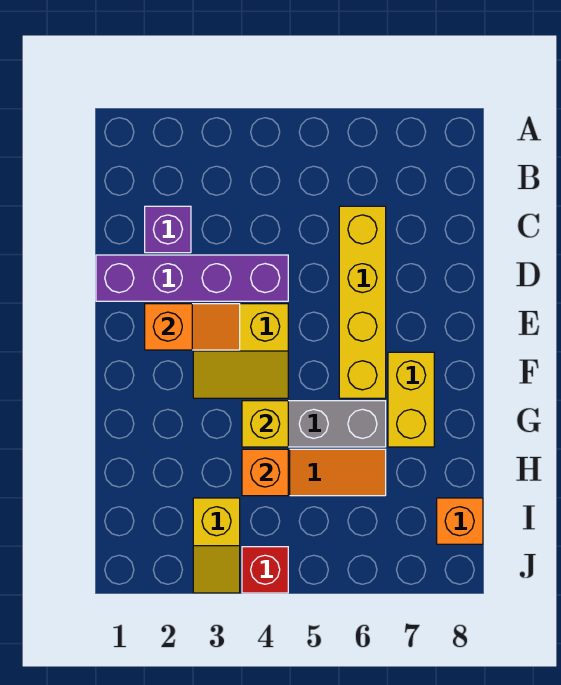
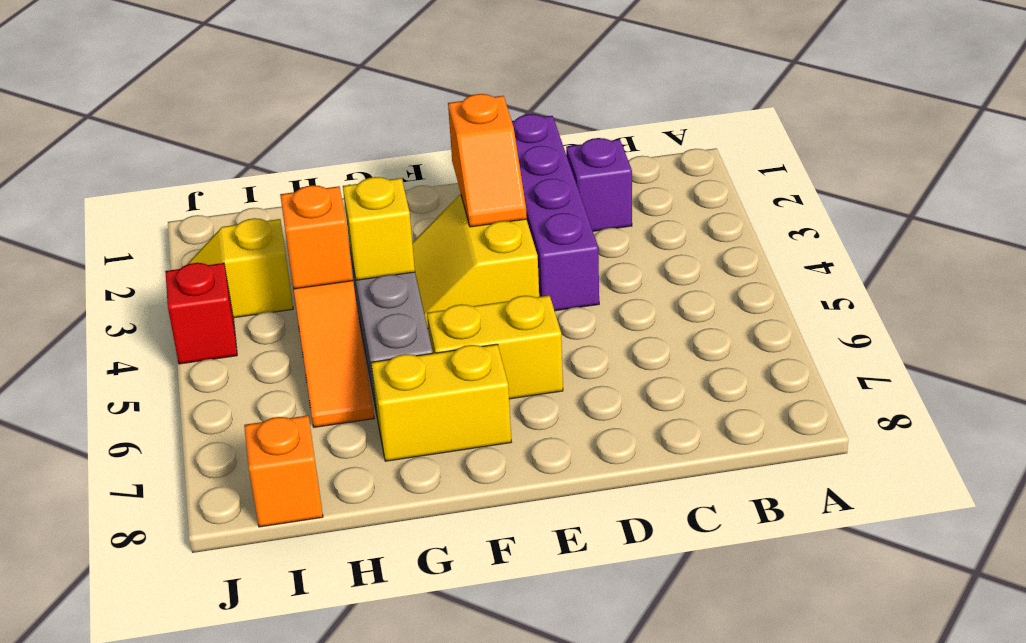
yellow 1x4 brick [339,206,386,398] -> yellow 1x2 brick [427,295,563,399]

